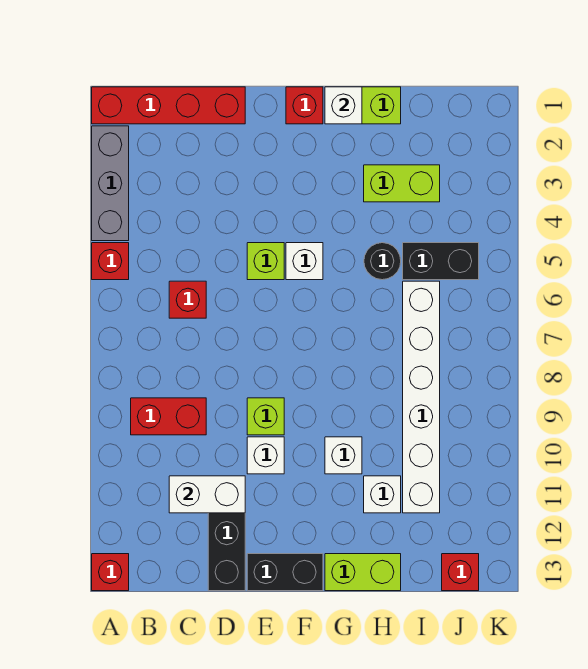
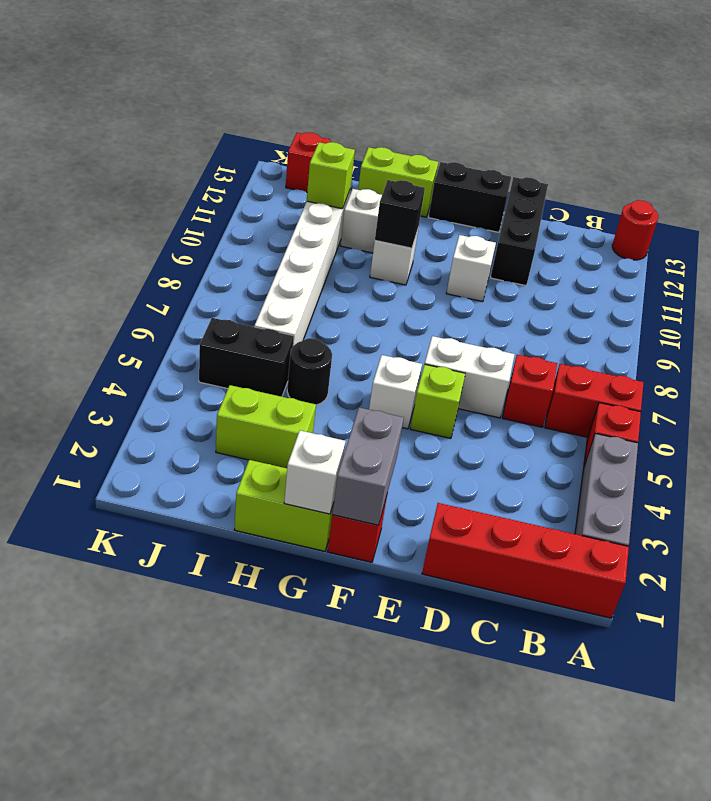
red 1x1 brick [92,554,129,591] -> red 1x1 round brick [612,200,658,260]
red 1x2 brick [131,398,206,435] -> red 1x2 brick moved to [545,364,644,437]
white 1x2 brick [169,476,245,513] -> white 1x2 brick moved to [425,336,515,418]
lime 1x1 brick [247,398,284,435] -> lime 1x1 brick moved to [307,142,355,209]
none -> grey 1x2 brick [332,407,404,525]
none -> black 1x1 brick [375,180,425,248]

